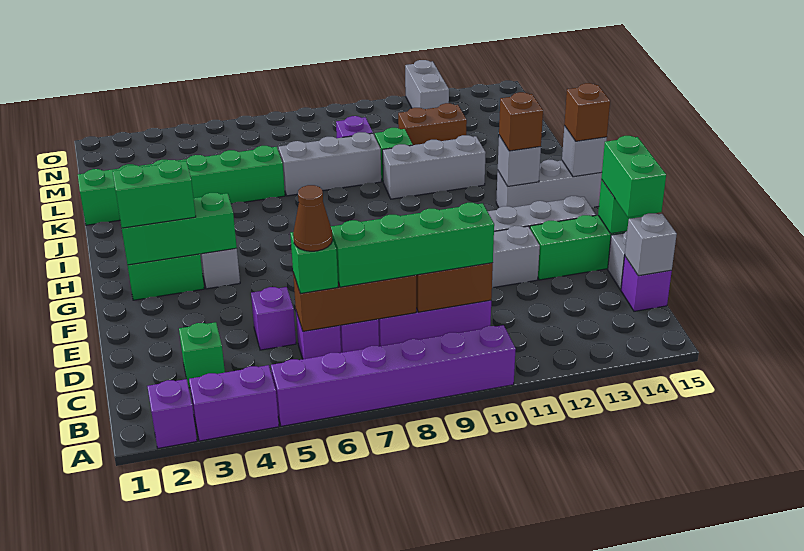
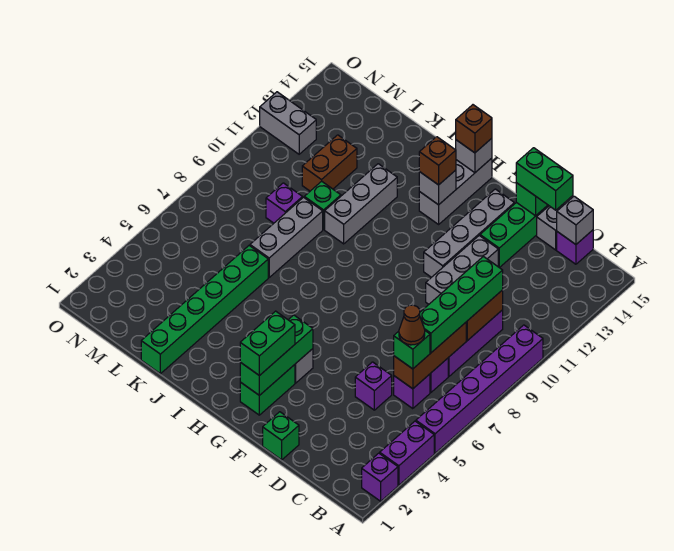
green 1x1 brick [179,322,225,388] -> green 1x1 brick moved to [263,412,299,460]

